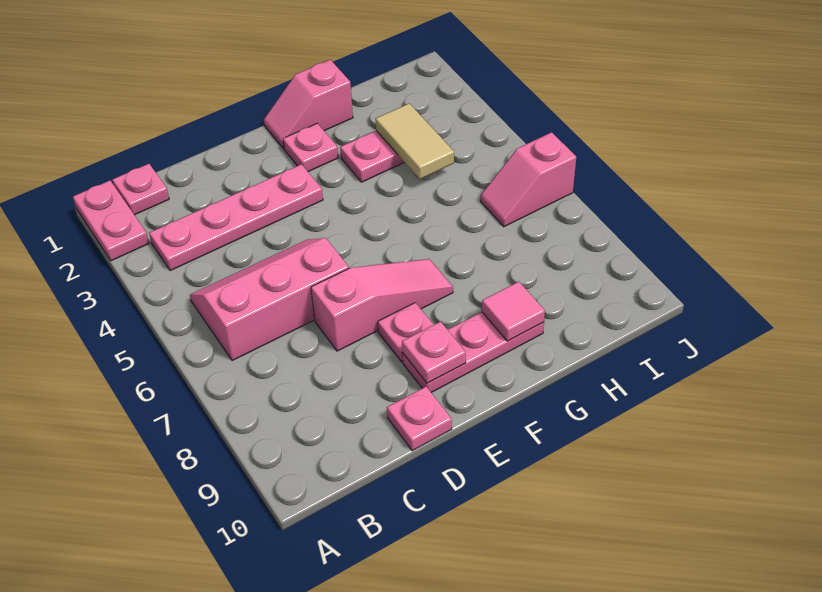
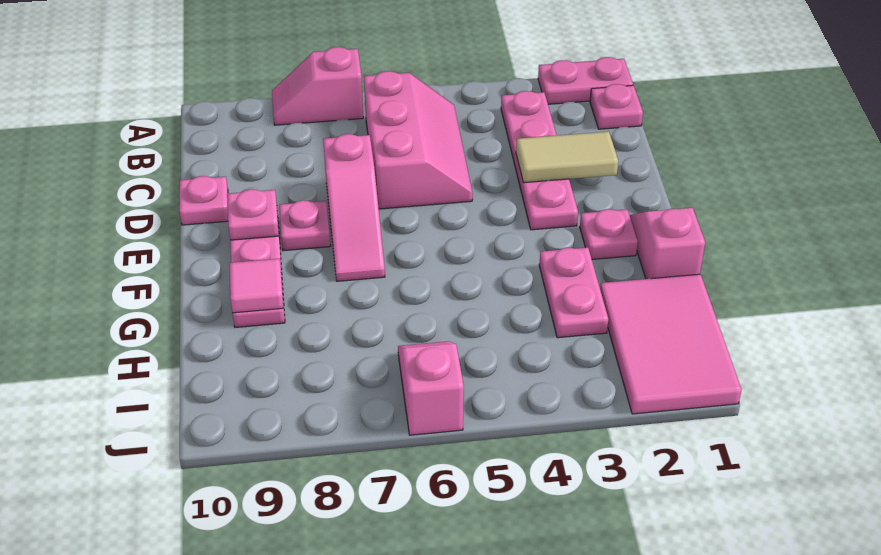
none -> pink 1x2 slope [272,47,363,125]
none -> pink 2x3 tile [600,274,742,414]
tan 1x2 tile [376,103,454,179] -> tan 1x2 tile moved to [516,131,618,183]

